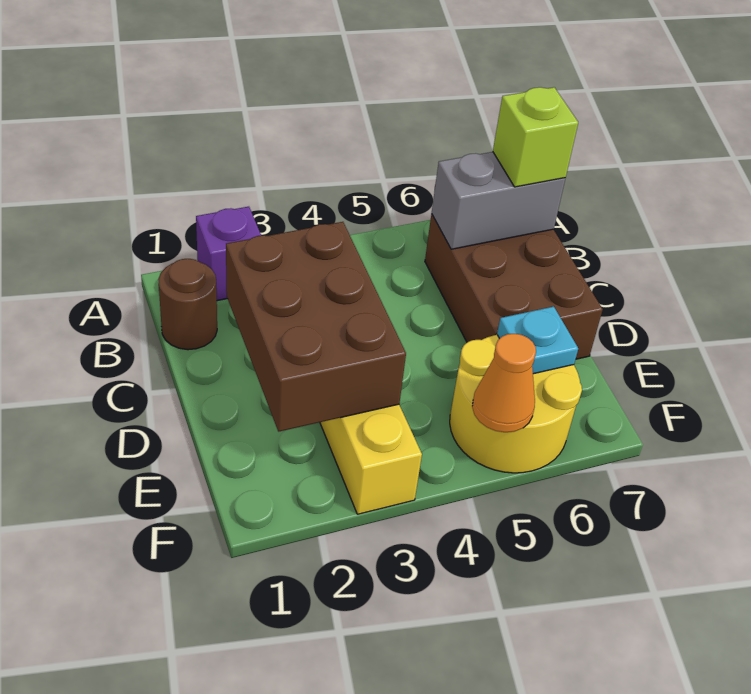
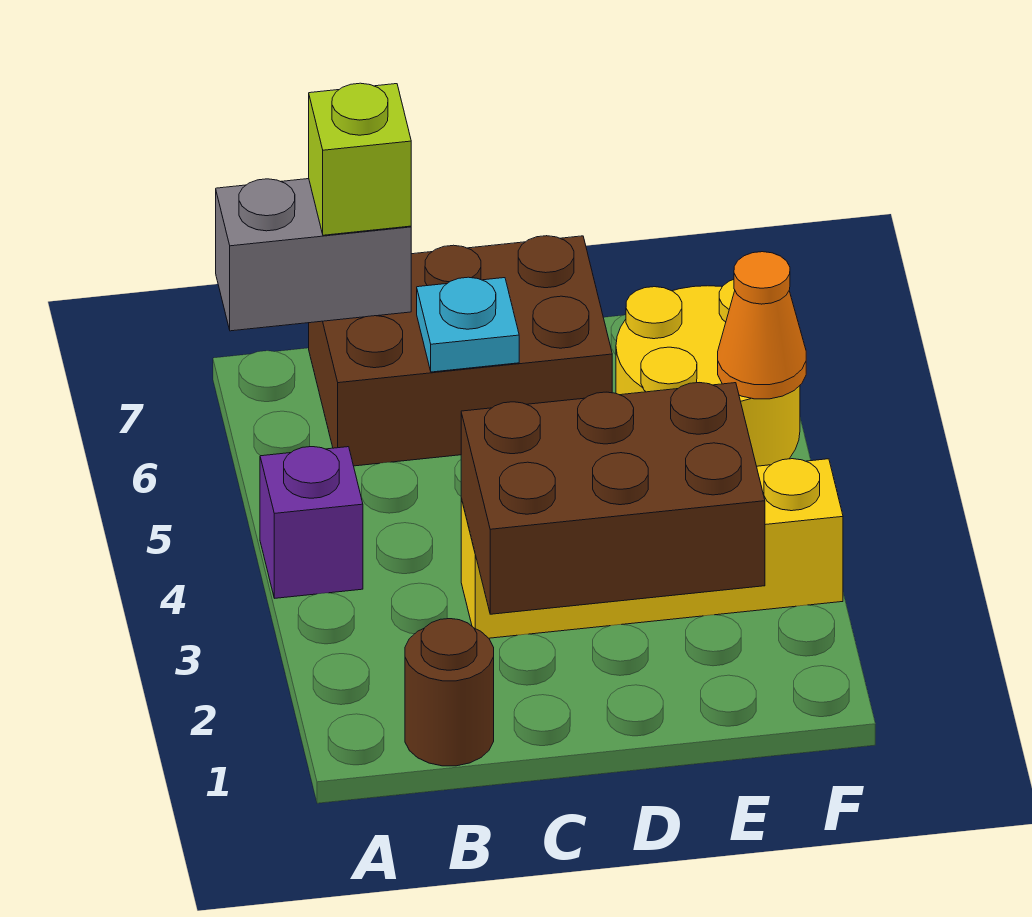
purple 1x1 brick [196,207,261,301] -> purple 1x1 brick moved to [260,447,363,598]
grey 1x2 brick [432,152,566,249] -> grey 1x2 brick turned to [216,179,411,331]
cyan 1x1 plate [497,306,578,374] -> cyan 1x1 plate moved to [417,277,519,372]

